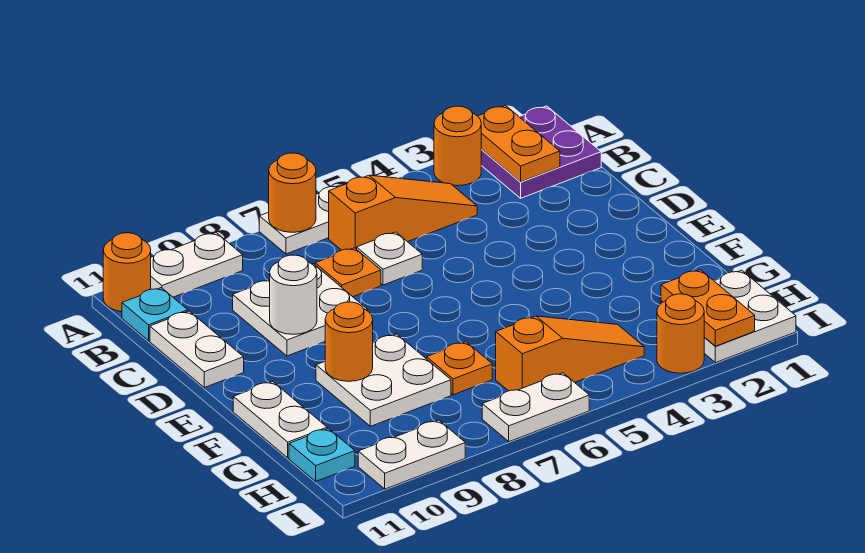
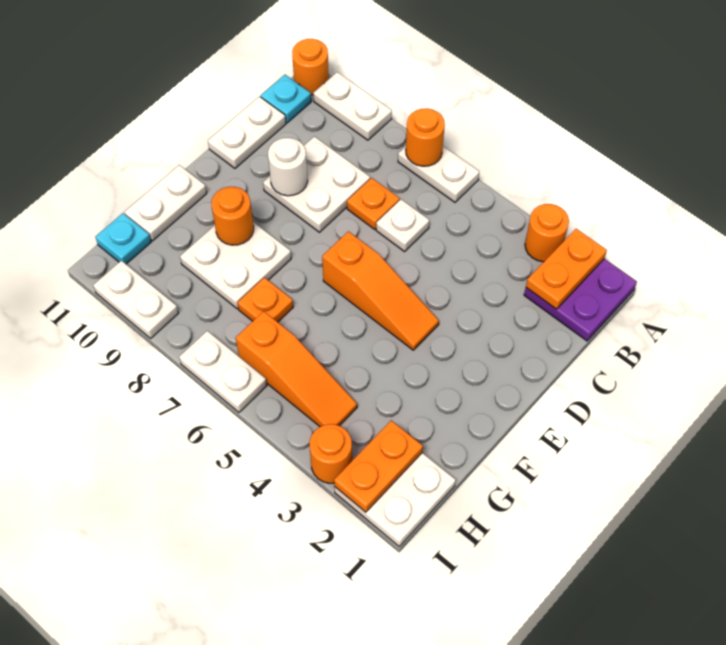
orange 1x3 slope [329,175,477,250] -> orange 1x3 slope moved to [322,231,439,350]

